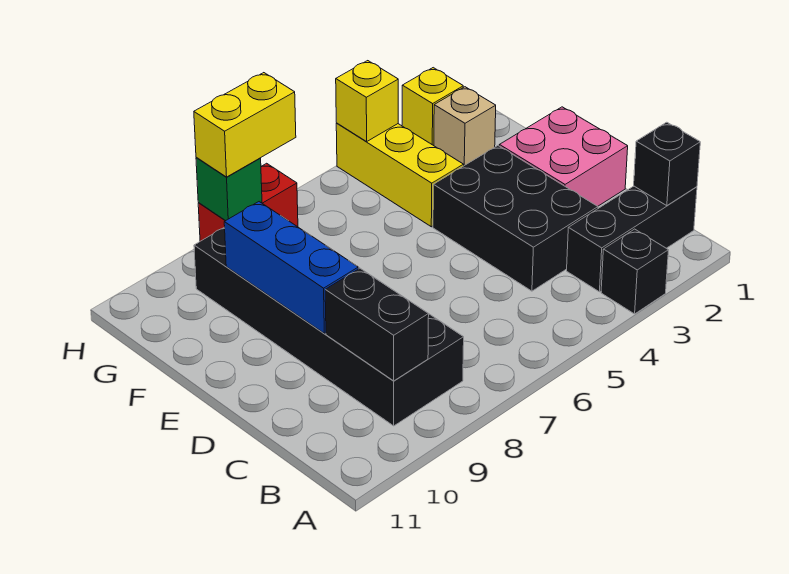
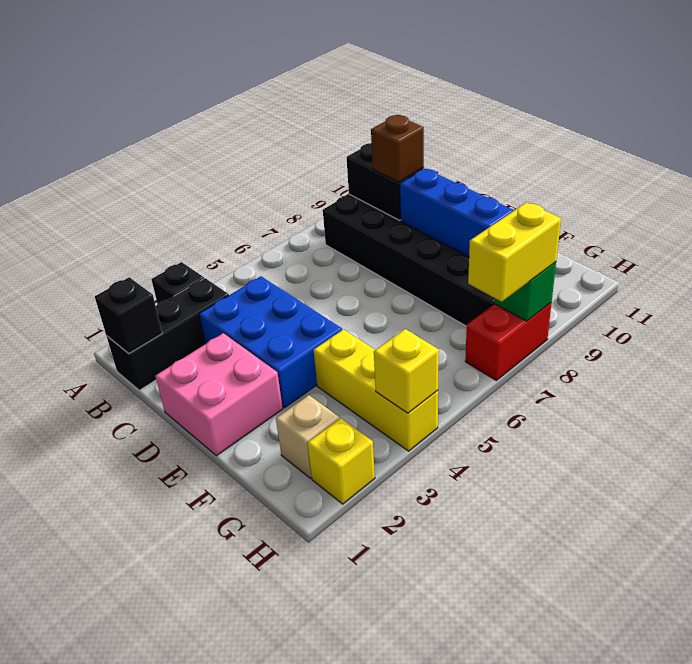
black 2x3 brick [433,146,598,291] -> blue 2x3 brick [199,276,342,408]
none -> brown 1x1 brick [371,115,424,182]

